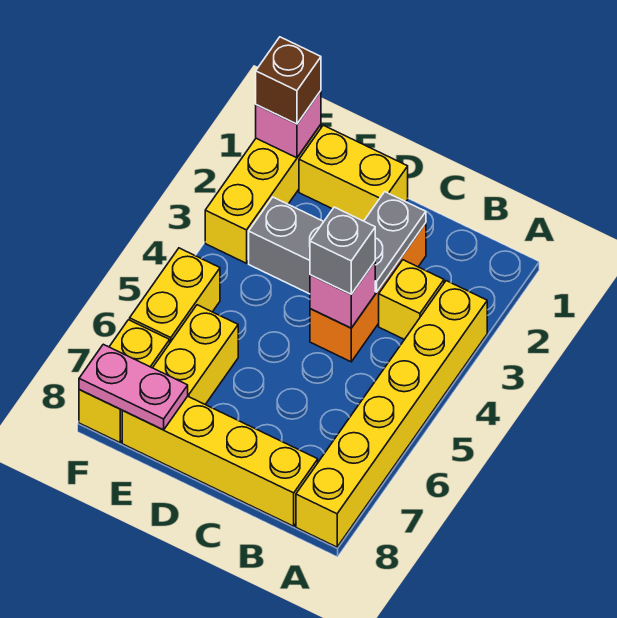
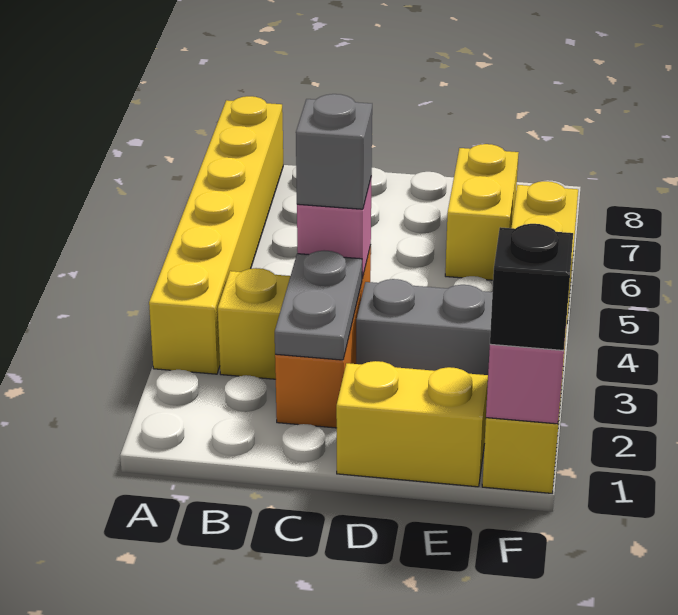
yellow 1x4 brick [122,396,318,526] -> none
pink 1x2 plate [79,344,188,430] -> none
brown 1x1 brick [256,37,321,124] -> black 1x1 brick [490,224,573,351]
yellow 1x2 brick [79,320,170,443] -> none

